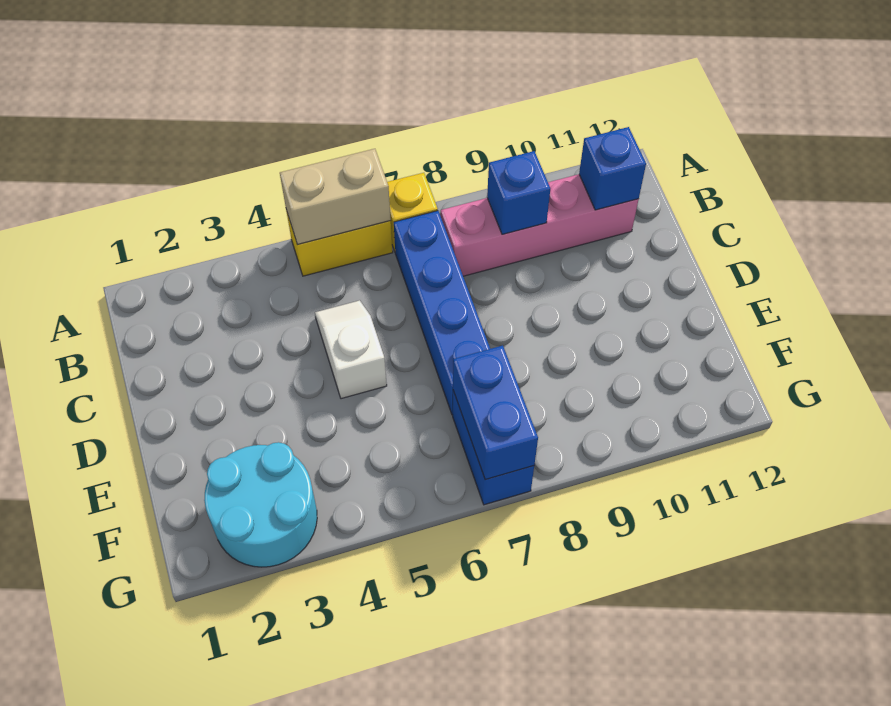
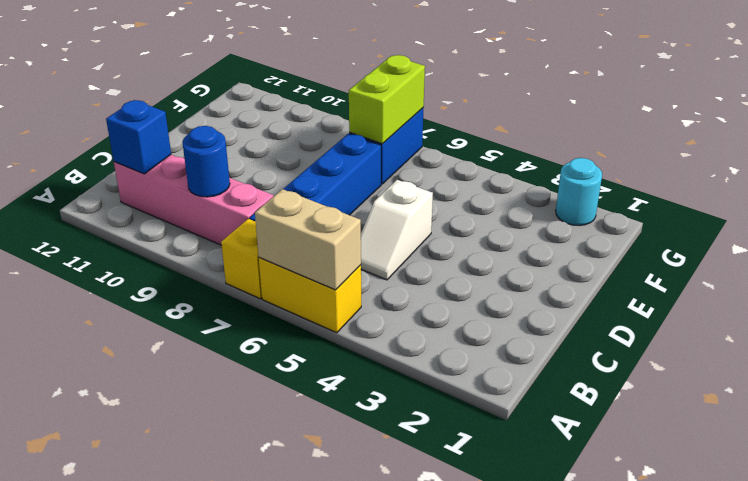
blue 1x1 brick [487,151,550,235] -> blue 1x1 round brick [182,126,230,197]
cyan 2x2 round brick [204,442,317,567] -> cyan 1x1 round brick [556,158,602,226]
blue 1x2 brick [453,345,538,480] -> lime 1x2 brick [349,55,425,144]

